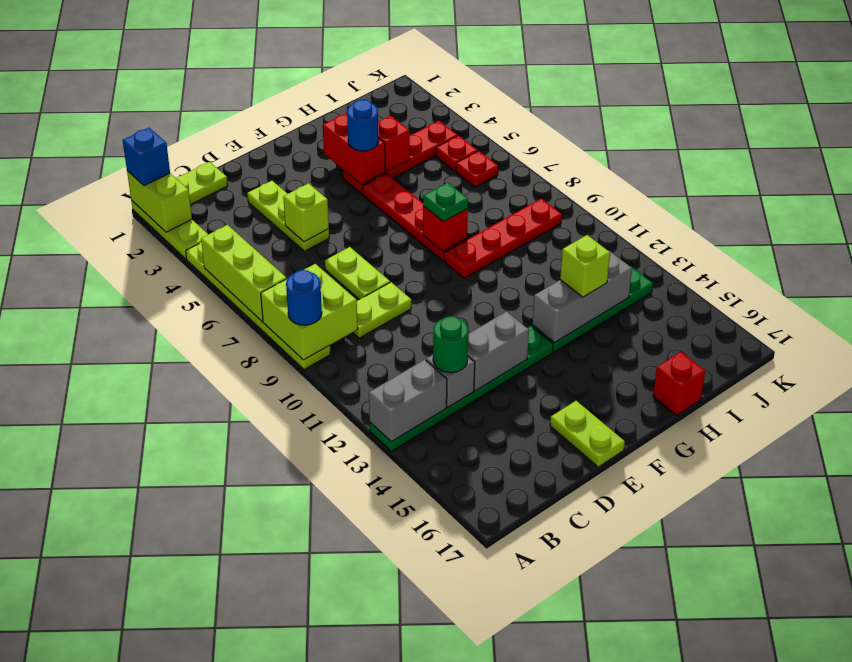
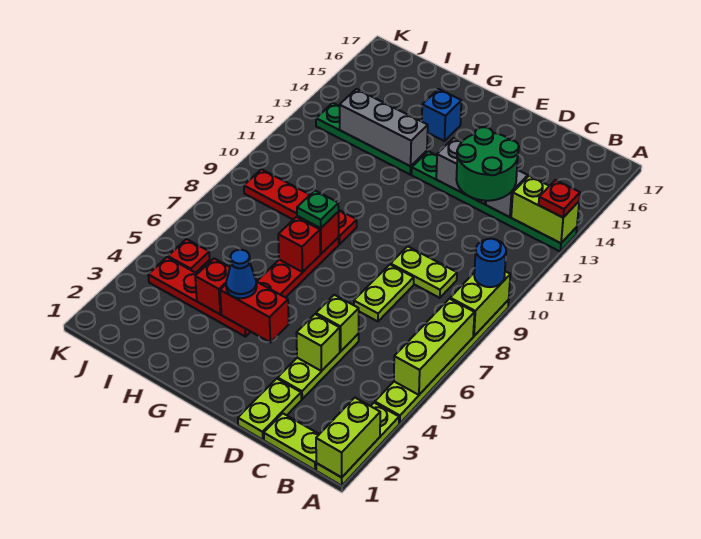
blue 1x1 brick [123,128,170,186] -> blue 1x1 brick moved to [422,89,461,141]
lime 2x2 brick [261,264,358,360] -> lime 1x2 brick [450,271,510,336]
grey 1x2 brick [369,360,447,442] -> lime 1x2 brick [511,176,579,243]
green 1x1 round brick [433,316,468,373] -> green 2x2 round brick [456,127,519,201]
lime 1x2 plate [550,401,625,467] -> lime 1x2 plate moved to [238,379,301,440]
red 1x2 brick [323,113,385,185] -> red 1x2 brick turned to [220,282,289,342]
blue 1x1 round brick [347,100,379,151] -> blue 1x1 cone [226,250,257,298]
lime 1x1 brick [560,235,610,297] -> lime 1x1 brick moved to [296,314,340,371]
red 1x1 brick [653,352,705,415] -> red 1x1 brick moved to [278,217,320,272]
red 1x1 plate [456,151,498,187] -> red 1x1 plate moved to [539,180,580,217]

